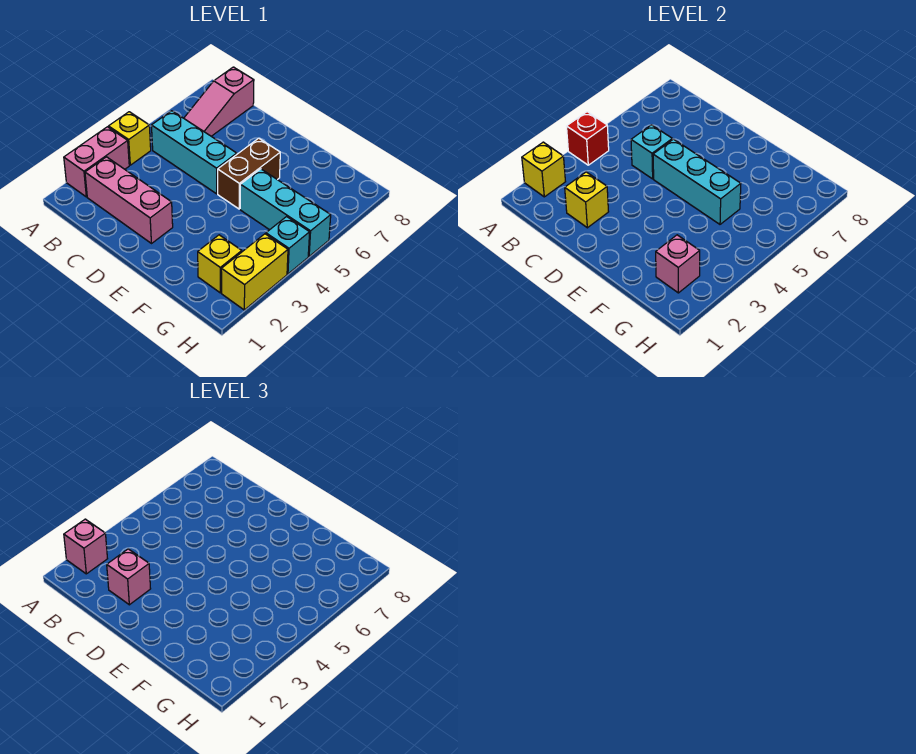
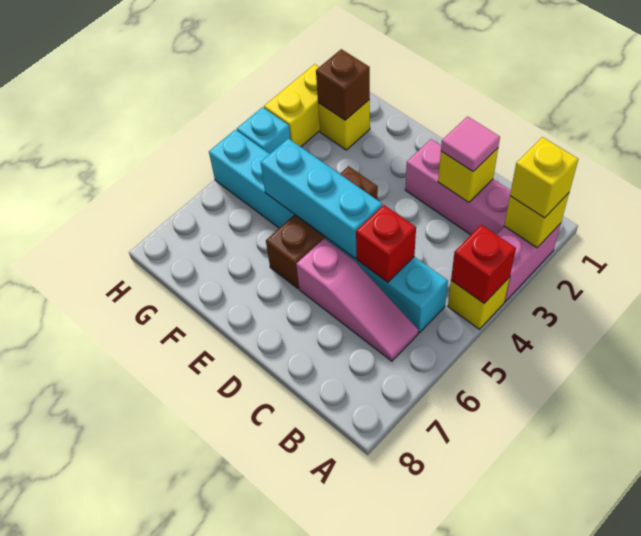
pink 1x1 brick [64,519,108,574] -> yellow 1x1 brick [510,137,578,218]
pink 1x3 slope [184,67,254,136] -> pink 1x3 slope turned to [296,238,418,361]
pink 1x1 brick [107,549,151,605] -> pink 1x1 tile [441,117,500,171]
cyan 1x1 brick [631,125,672,179] -> red 1x1 brick [356,205,416,282]
brown 1x2 brick [218,138,280,209] -> brown 1x3 brick [266,166,378,289]
pink 1x1 brick [656,235,700,293] -> brown 1x1 brick [316,49,370,120]

